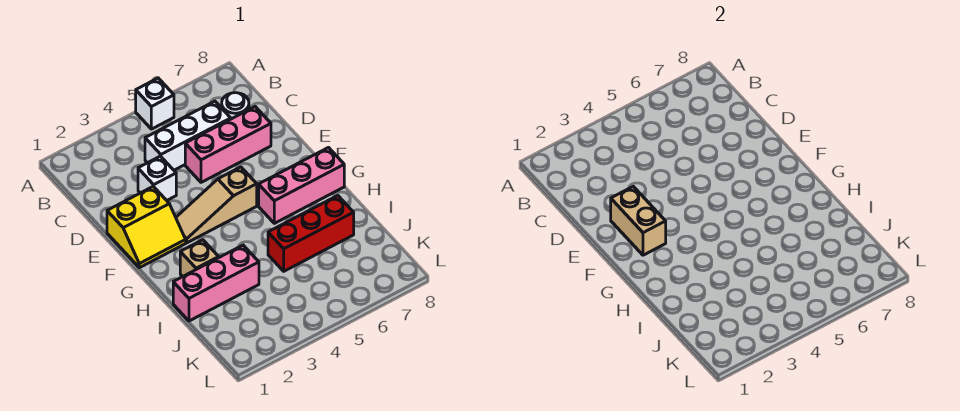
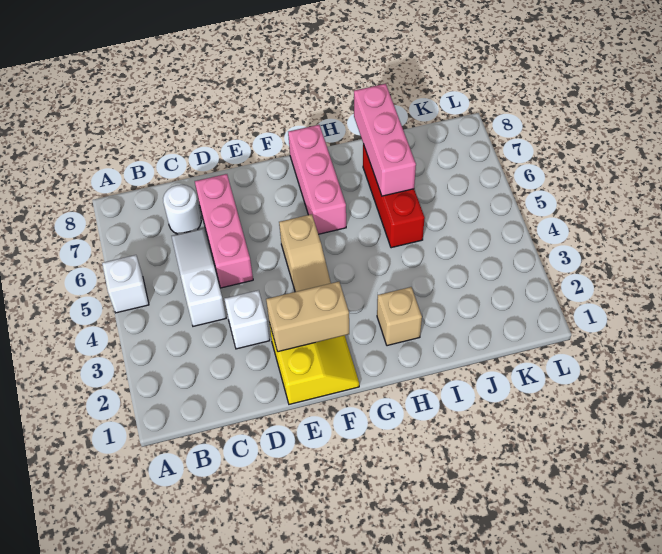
white 1x3 brick [145,101,231,170] -> white 1x3 slope [172,228,226,326]
pink 1x3 brick [173,245,259,321] -> pink 1x3 brick moved to [354,84,416,196]

